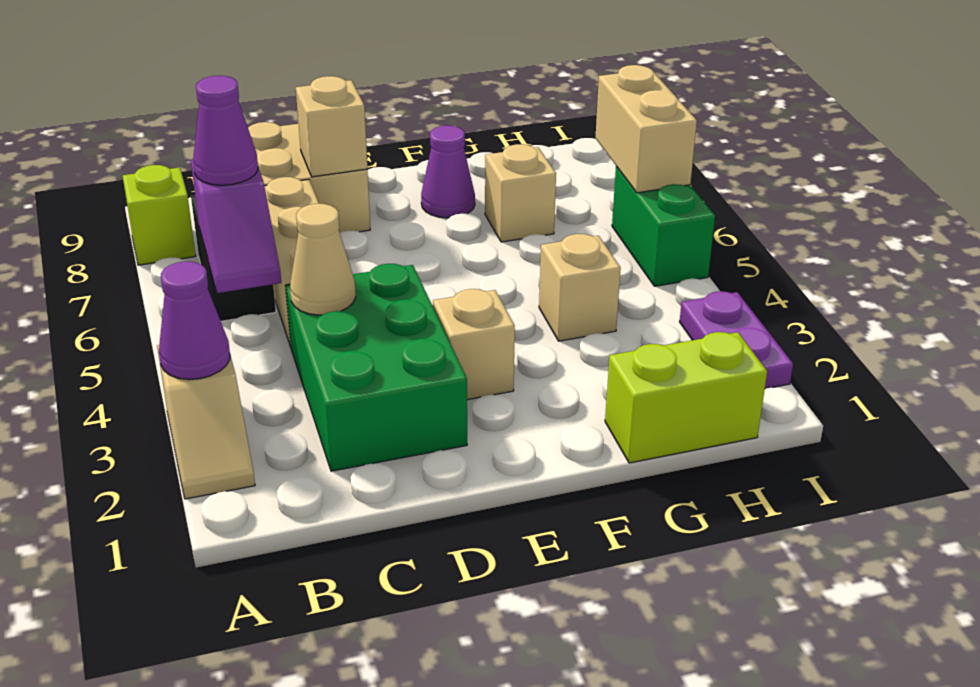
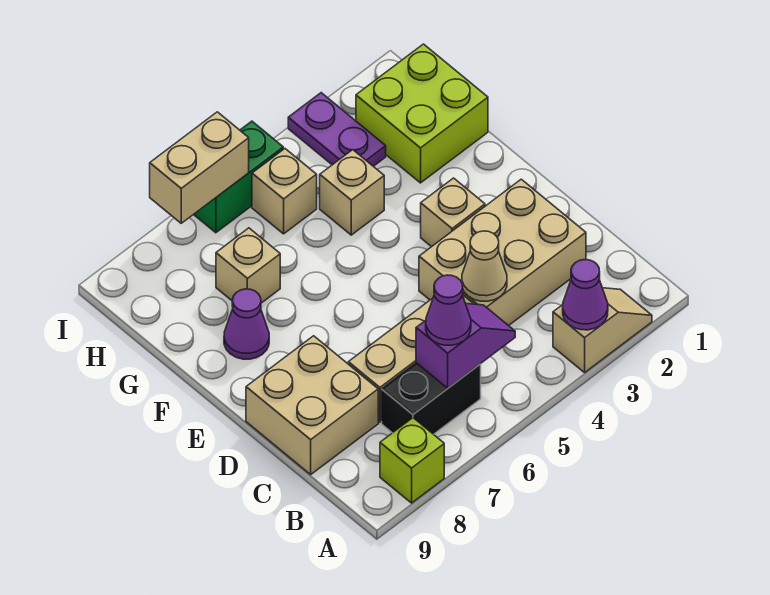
green 2x3 brick [285,264,467,471] -> tan 2x3 brick [419,179,586,326]
tan 1x1 brick [296,76,367,177] -> tan 1x1 brick moved to [252,149,317,234]
lime 1x2 brick [605,332,767,463] -> lime 2x2 brick [356,44,488,183]
purple 1x2 plate [680,291,793,389] -> purple 1x2 plate turned to [288,93,386,166]

